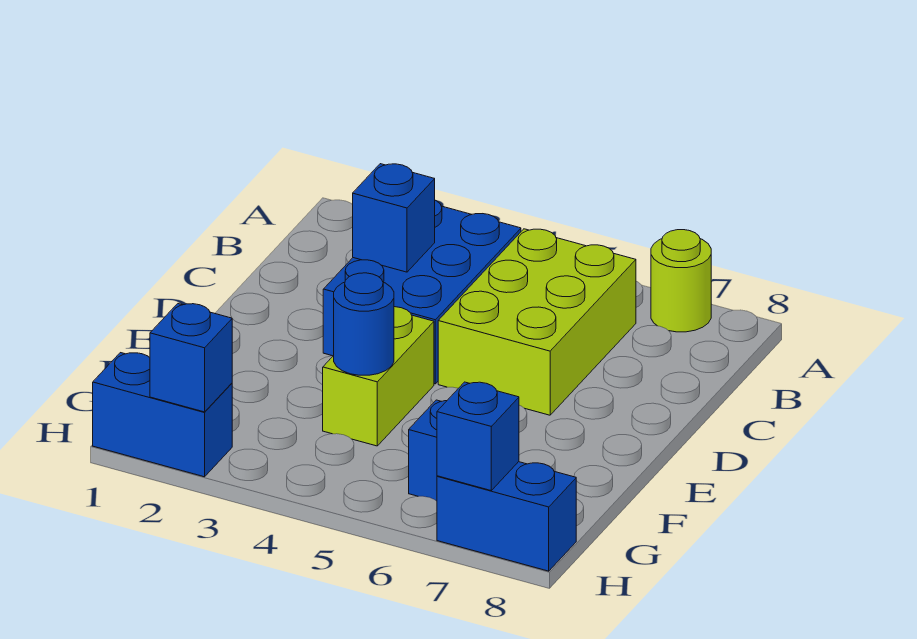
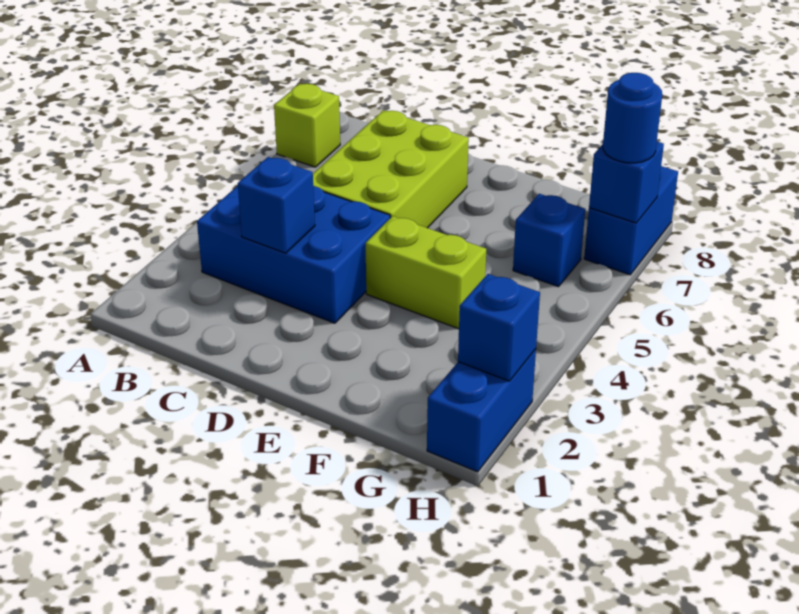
lime 1x1 round brick [651,230,711,332] -> lime 1x1 brick [274,84,340,167]
lime 2x3 brick [438,229,636,415] -> lime 2x3 brick turned to [313,110,469,228]
blue 1x1 round brick [334,273,394,375] -> blue 1x1 round brick moved to [603,73,662,163]

